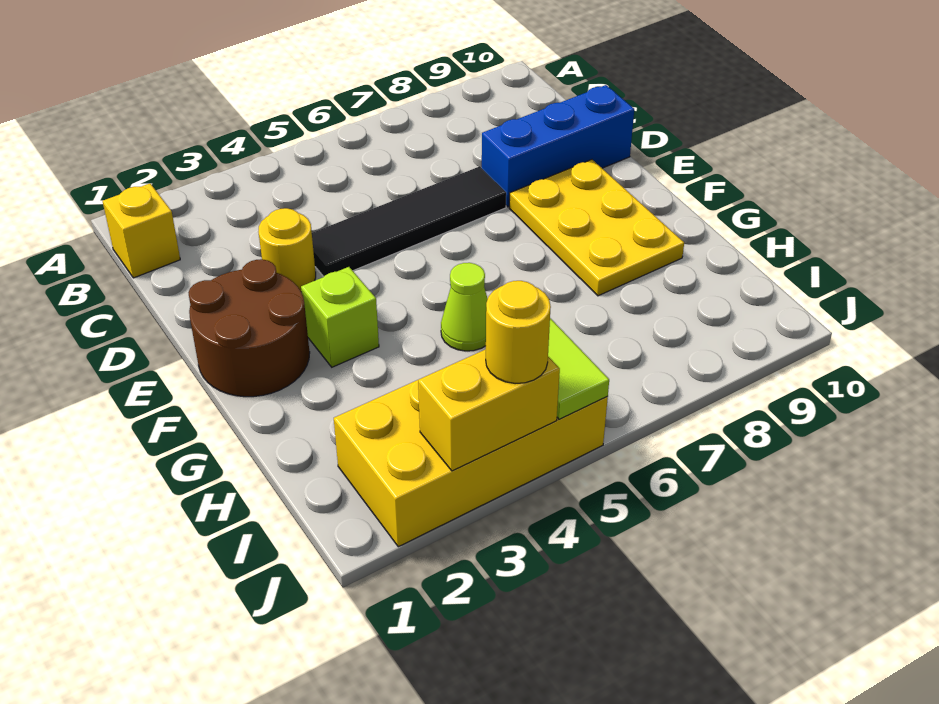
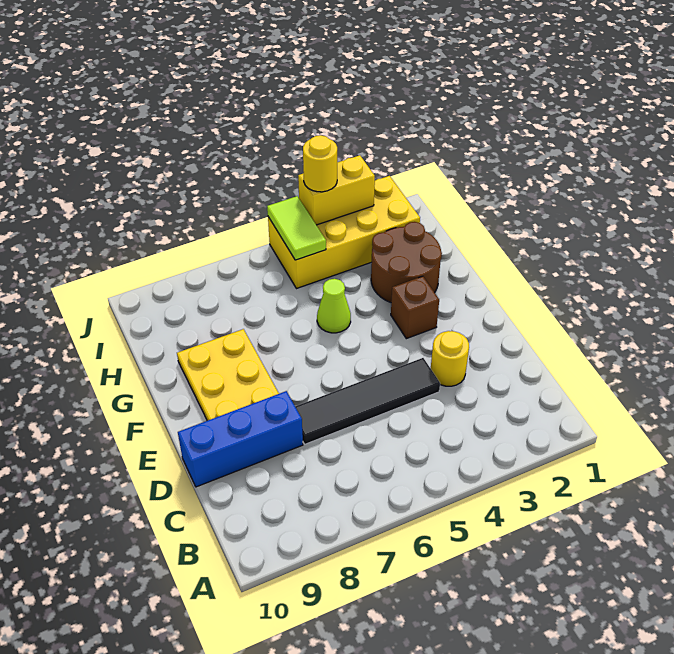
yellow 1x1 brick [103,184,180,278] -> none
brown 2x2 round brick [188,259,310,397] -> brown 2x2 round brick moved to [371,222,442,302]
lime 1x1 brick [301,267,379,367] -> brown 1x1 brick [391,276,439,339]

